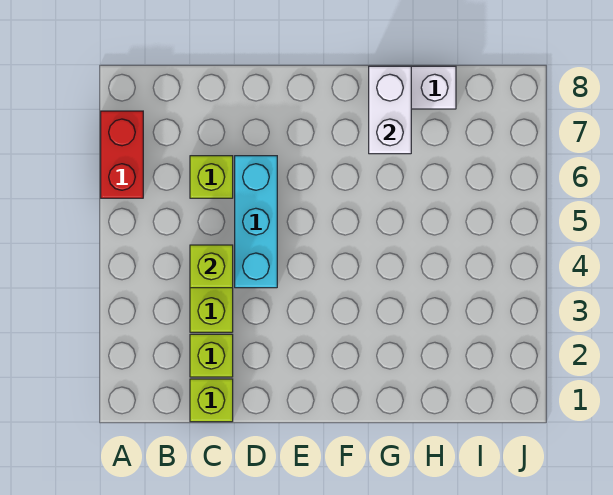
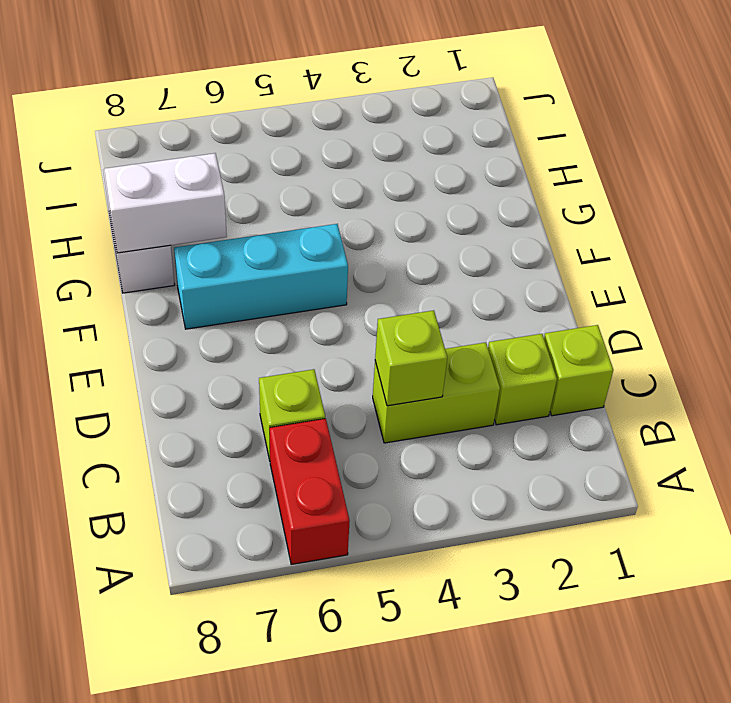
red 1x2 brick [101,111,143,198] -> red 1x2 brick turned to [269,419,350,564]
cyan 1x3 brick [235,156,277,288] -> cyan 1x3 brick moved to [174,224,348,329]

